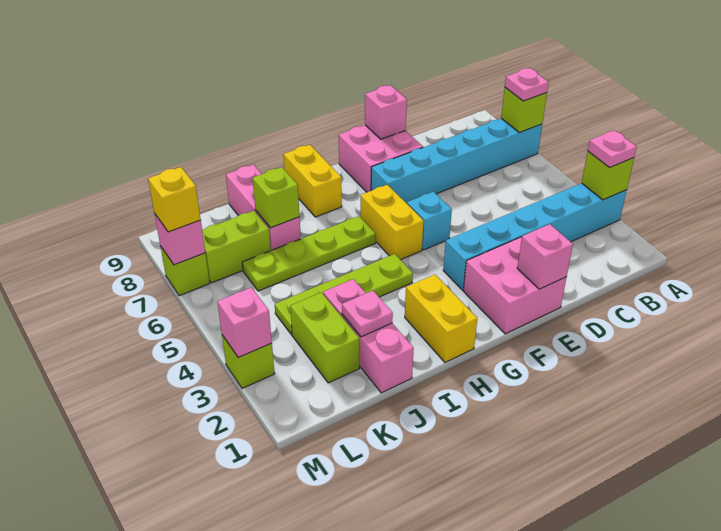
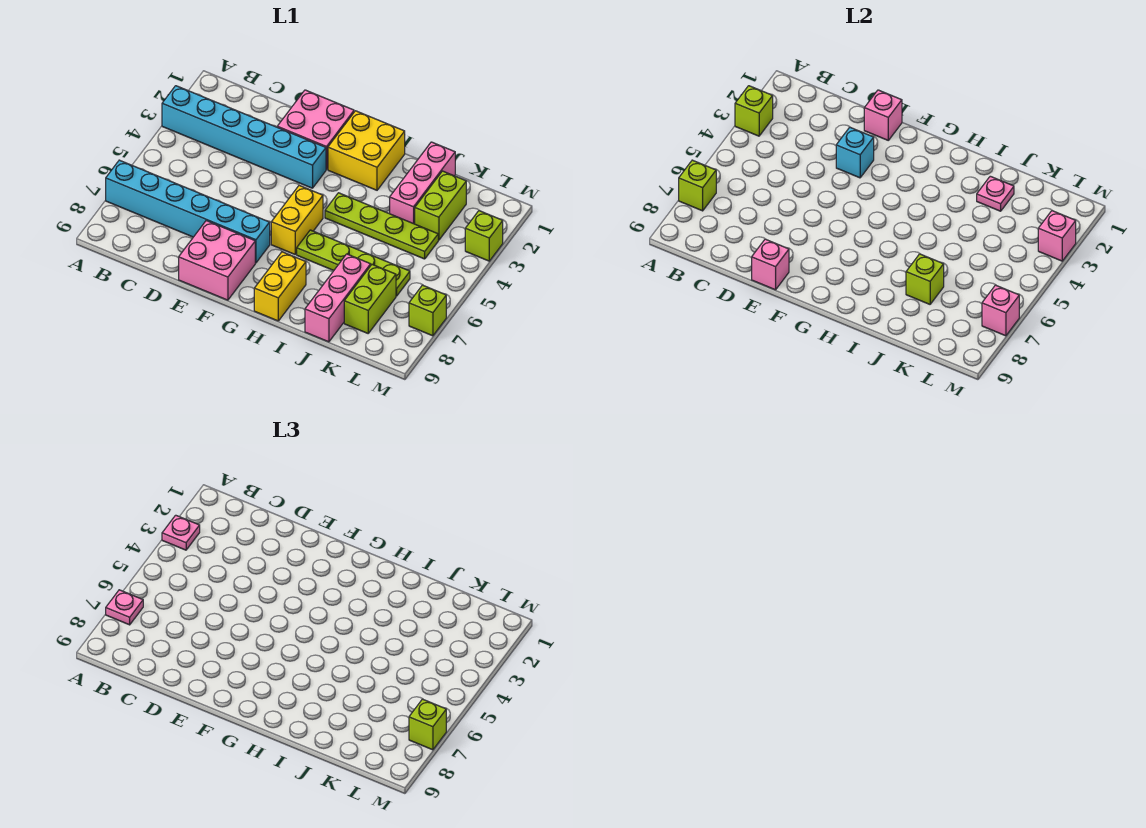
cyan 1x1 brick [407,192,452,250] -> cyan 1x1 brick moved to [836,127,874,178]
yellow 1x2 brick [405,274,477,362] -> yellow 2x2 brick [328,111,405,190]
lime 1x2 brick [202,211,271,283] -> lime 1x2 brick turned to [344,264,396,333]
yellow 1x1 brick [148,167,201,232] -> lime 1x1 brick [409,699,446,750]

